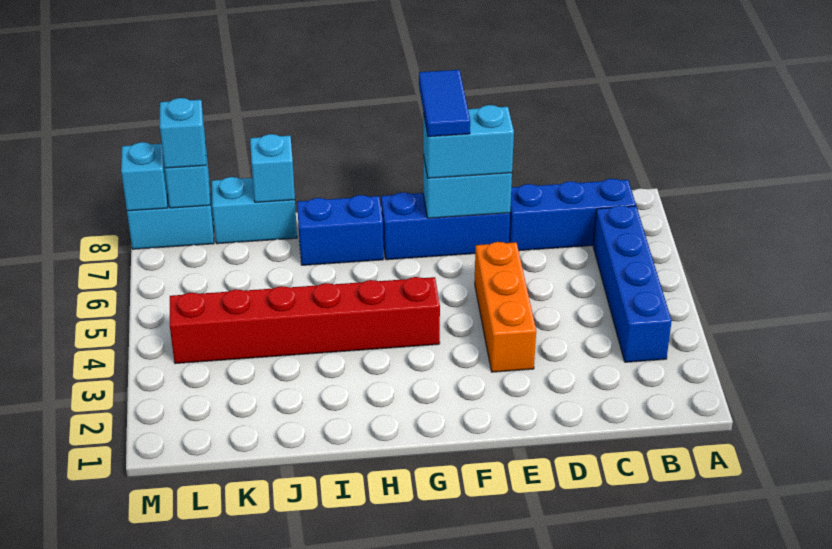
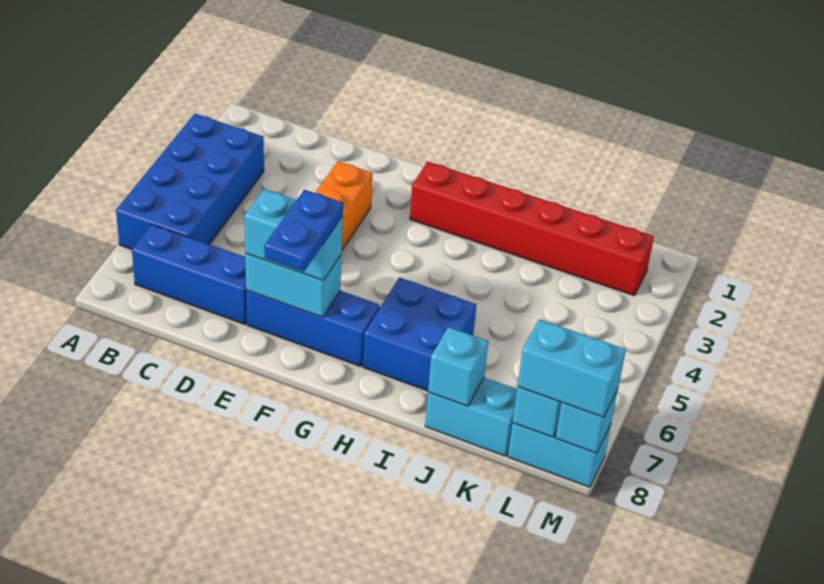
blue 1x4 brick [593,205,672,362] -> blue 2x4 brick [116,114,264,249]
blue 1x2 tile [419,70,470,137] -> blue 1x2 plate [264,190,343,271]
red 1x6 brick [170,277,440,364] -> red 1x6 brick moved to [410,162,654,296]
blue 1x2 brick [297,195,383,265] -> blue 2x2 brick [363,278,476,391]
cyan 1x1 brick [160,98,206,168] -> cyan 1x2 brick [518,319,626,417]

